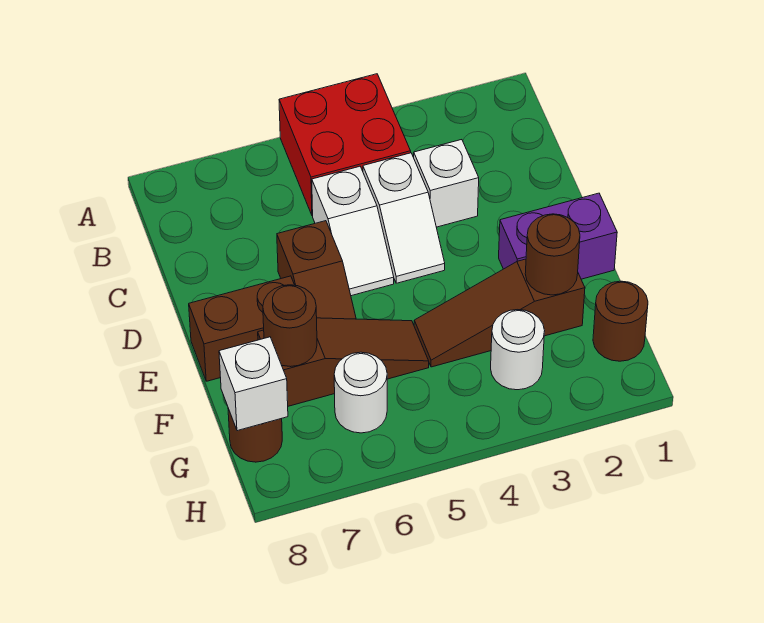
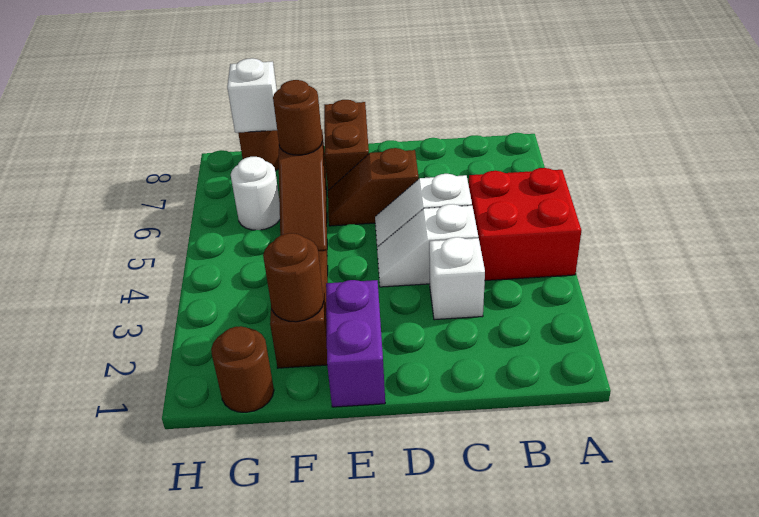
white 1x1 round brick [491,310,545,390] -> none

